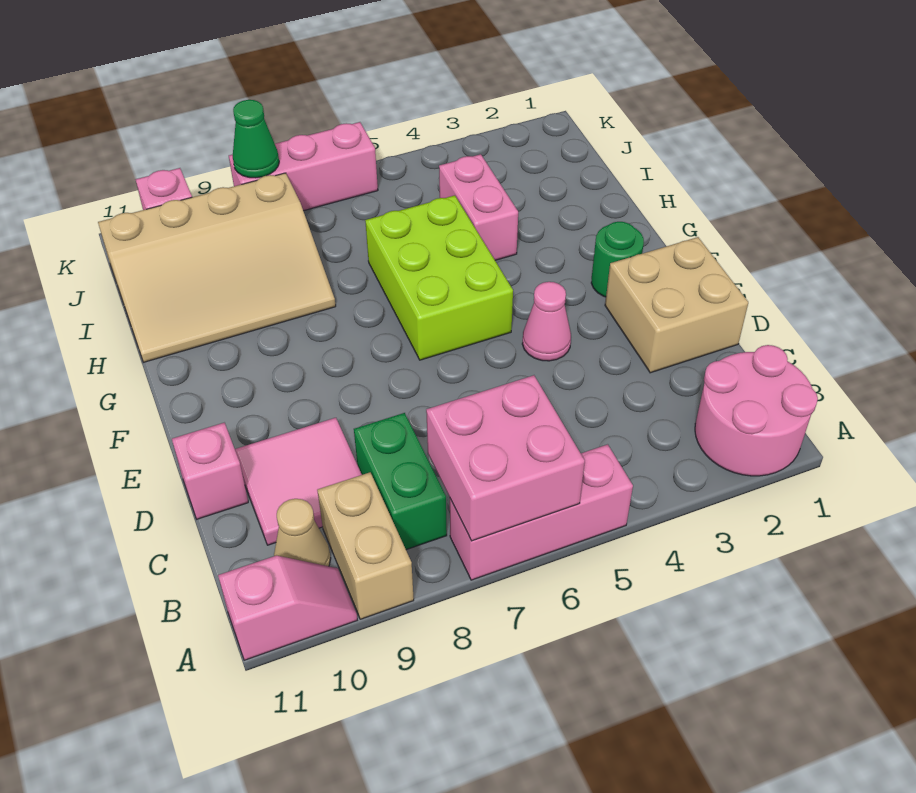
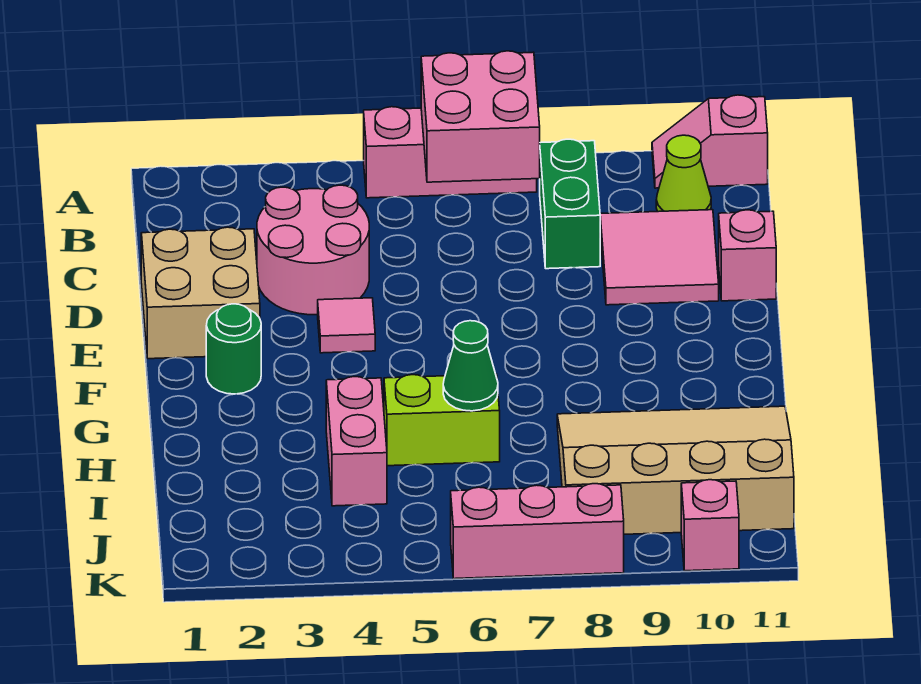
pink 2x2 round brick [695,345,818,476] -> pink 2x2 round brick moved to [257,185,369,315]
tan 1x2 brick [317,472,414,619] -> none
tan 1x1 cone [274,499,331,566] -> lime 1x1 cone [656,135,711,212]
pink 1x1 cone [522,282,571,361] -> pink 1x1 tile [318,298,375,353]
lime 2x3 brick [365,195,513,360] -> lime 1x2 brick [384,374,500,466]
green 1x1 cone [233,100,279,178] -> green 1x1 cone moved to [443,321,498,411]

